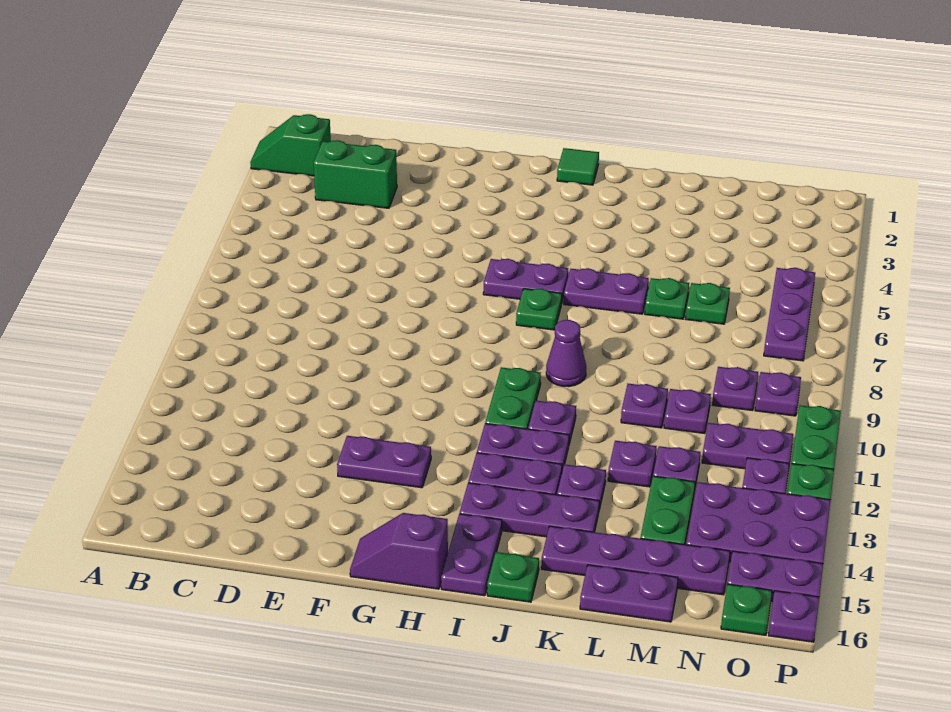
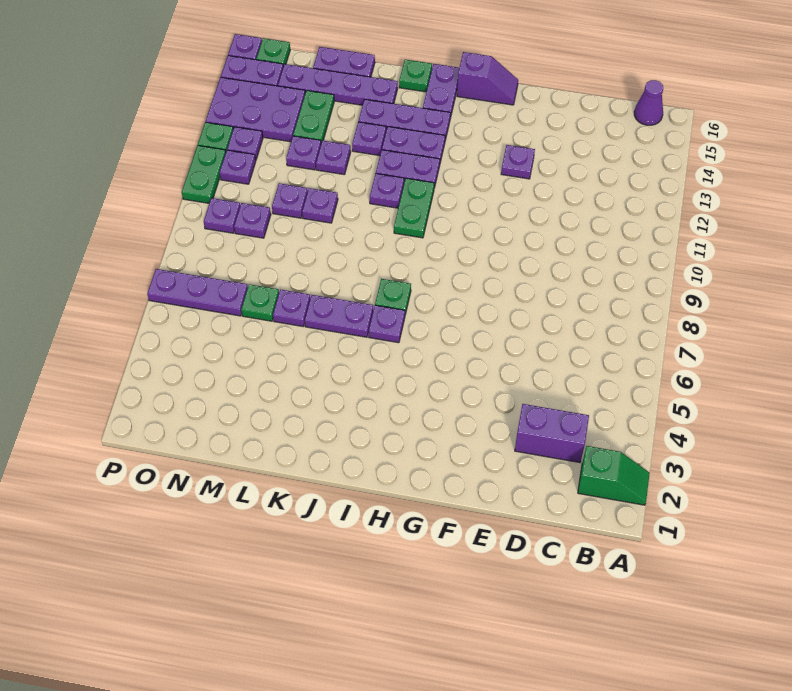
green 1x2 brick [314,140,397,208] -> purple 1x2 brick [515,404,589,463]
purple 1x2 plate [337,436,431,488] -> purple 1x1 plate [501,145,535,179]
purple 1x2 plate [483,259,568,302] -> purple 1x1 plate [369,305,405,343]
green 1x1 tile [557,148,599,185] -> none
purple 1x1 cone [546,320,586,387] -> purple 1x1 cone moved to [634,80,663,125]
green 1x1 plate [645,278,689,319] -> purple 1x1 plate [273,290,310,327]
purple 1x2 plate [702,423,793,469] -> purple 1x1 plate [220,150,256,184]
purple 1x3 plate [764,268,815,361] -> purple 1x3 plate turned to [147,269,248,316]

